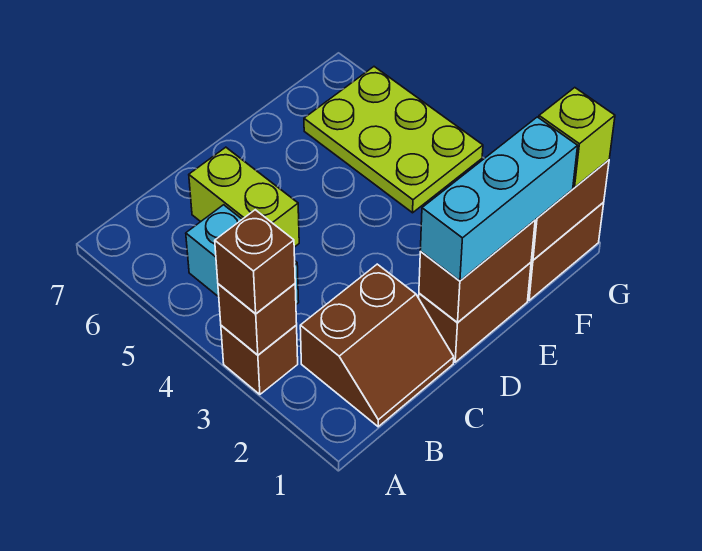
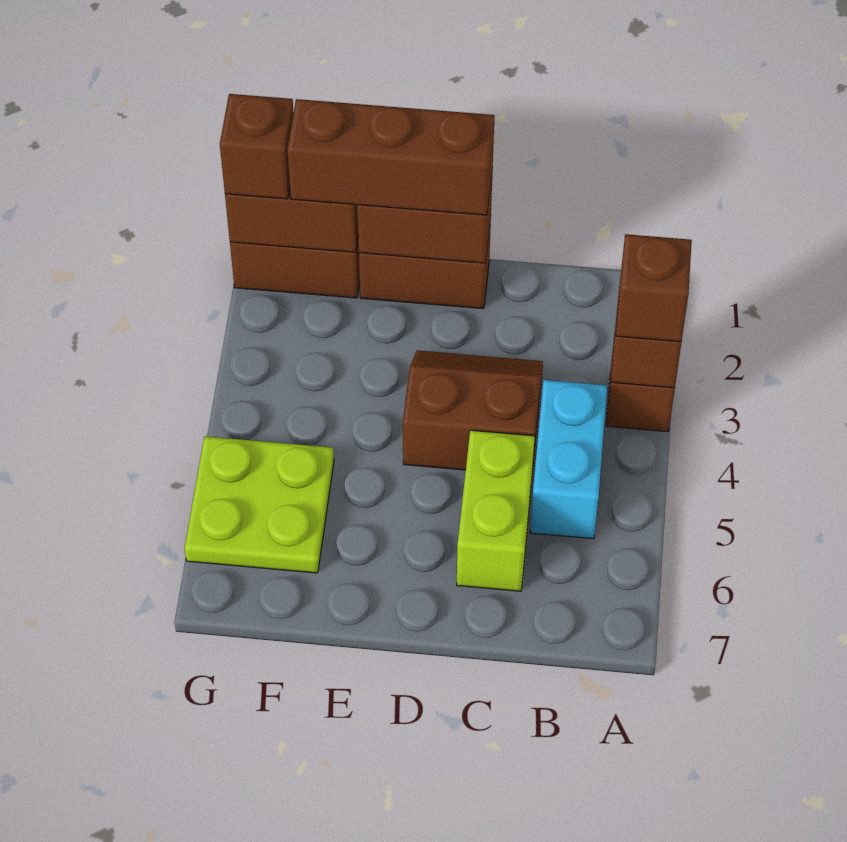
brown 2x2 slope [300,264,454,427] -> brown 2x2 slope moved to [403,350,543,470]
cyan 1x3 brick [420,117,578,281] -> brown 1x3 brick [287,99,494,215]
lime 2x3 plate [304,67,483,213] -> lime 2x2 plate [185,436,334,573]
lime 1x1 brick [539,88,615,188] -> brown 1x1 brick [220,94,294,199]

